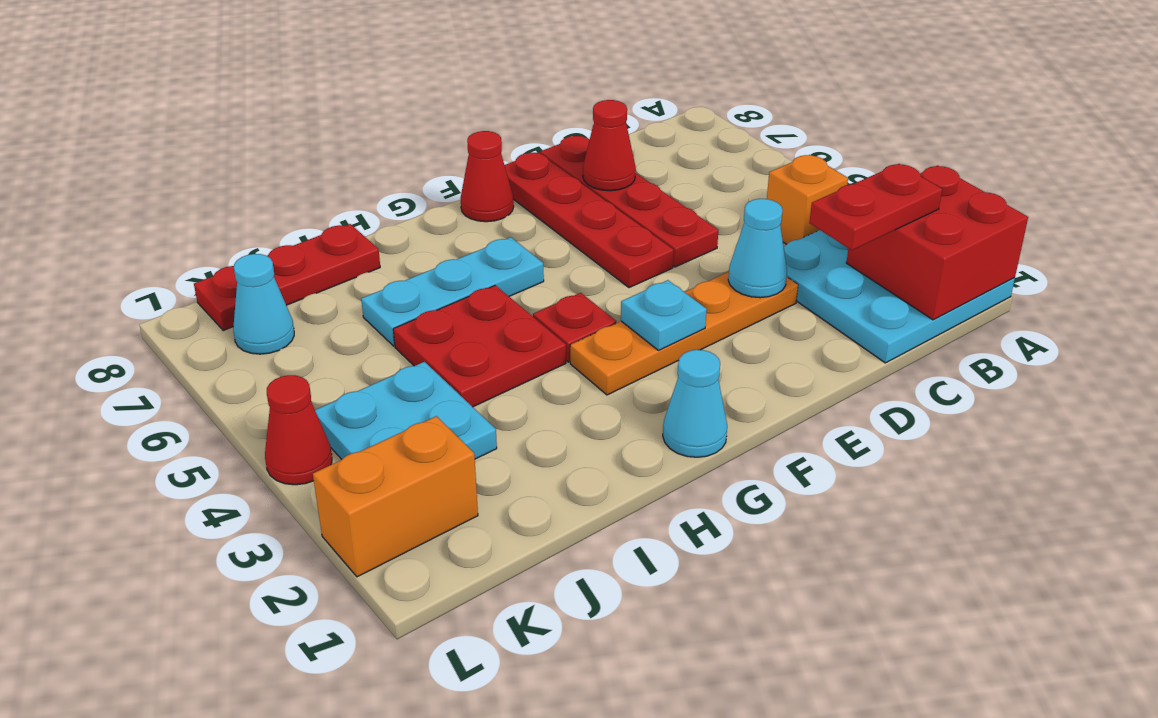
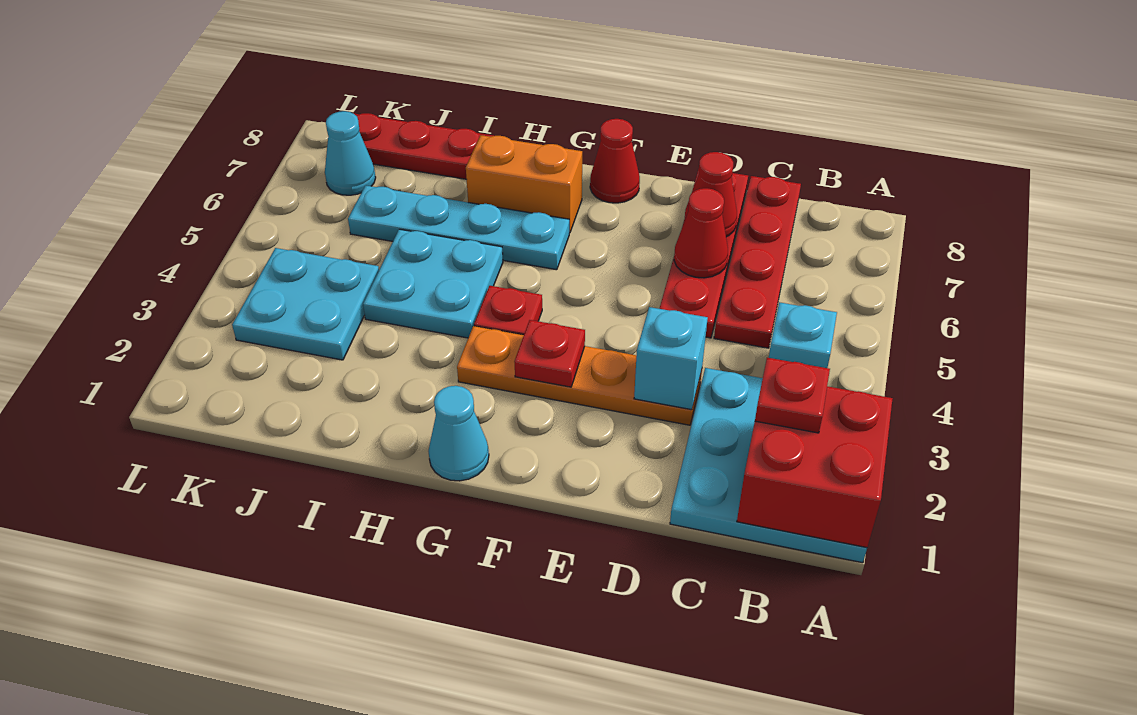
red 1x2 plate [809,164,942,250] -> red 1x1 plate [755,358,830,433]
orange 1x1 brick [767,155,848,244] -> cyan 1x1 brick [769,302,837,368]
cyan 1x1 cone [728,199,787,298] -> cyan 1x1 brick [634,307,708,410]
red 1x4 plate [505,152,674,288] -> red 1x4 plate moved to [714,176,801,348]
cyan 1x1 plate [621,280,707,350] -> red 1x1 plate [514,320,585,387]
cyan 1x3 plate [361,237,544,346] -> cyan 1x4 plate [348,185,569,270]
red 2x2 plate [393,285,566,407] -> cyan 2x2 plate [363,229,503,338]
orange 1x2 brick [313,416,478,577] -> orange 1x2 brick moved to [466,135,582,233]
red 1x1 cone [265,375,332,485] -> red 1x1 cone moved to [674,188,728,278]

